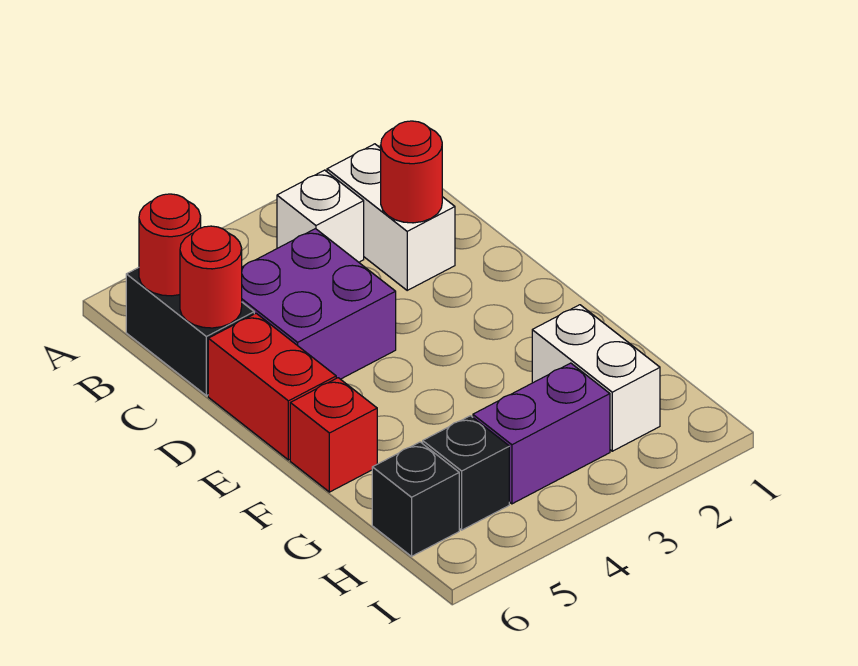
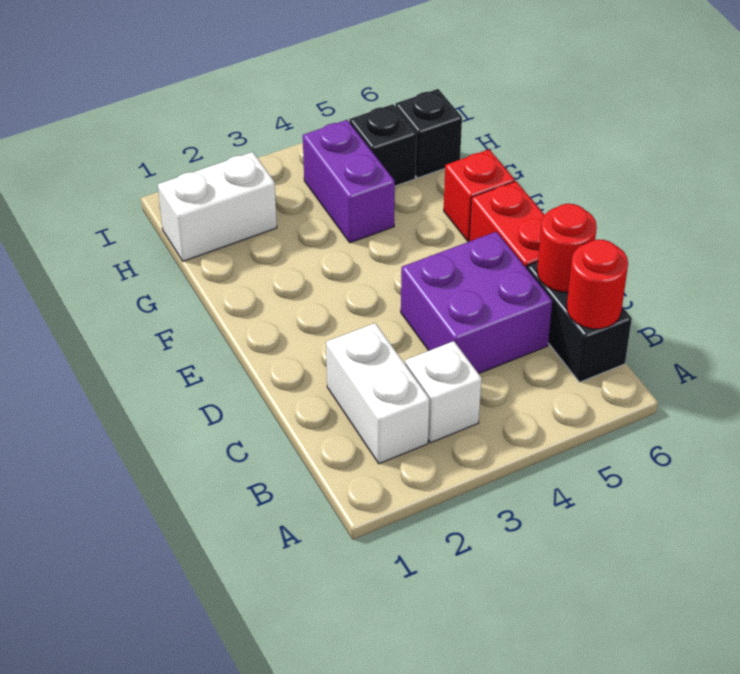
red 1x1 round brick [381,121,442,223] -> none
white 1x2 brick [532,305,660,451] -> white 1x2 brick turned to [158,152,277,261]
purple 1x2 brick [473,363,610,504] -> purple 1x2 brick turned to [303,120,395,243]

